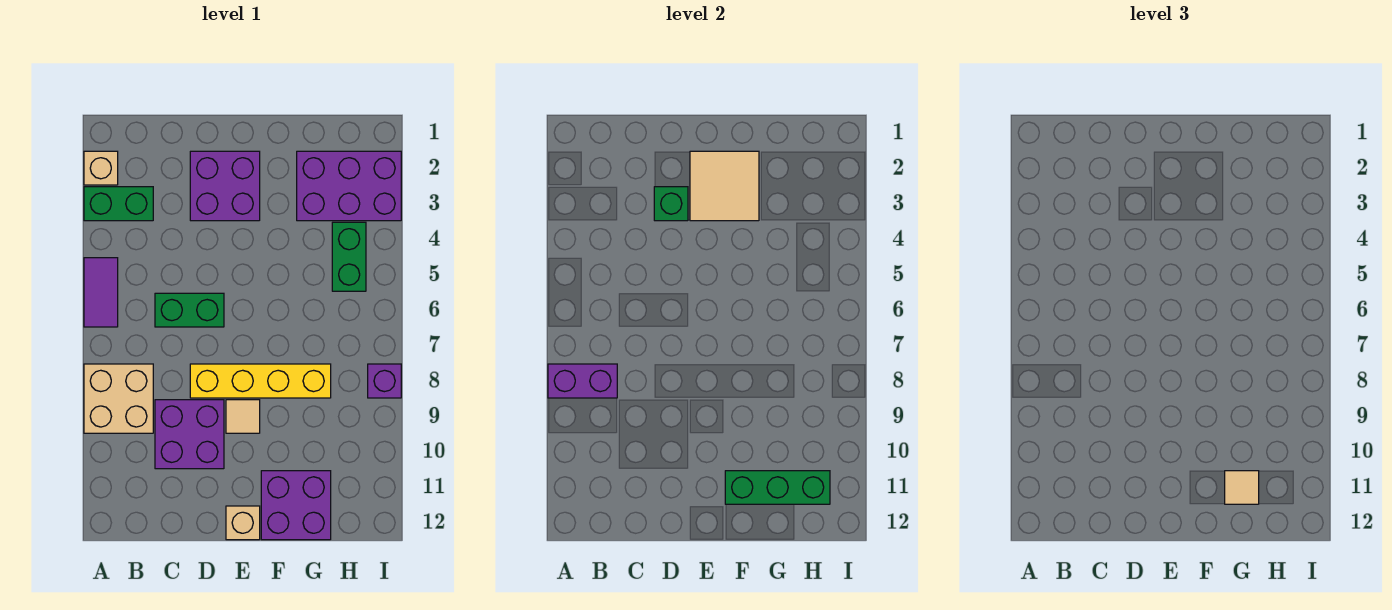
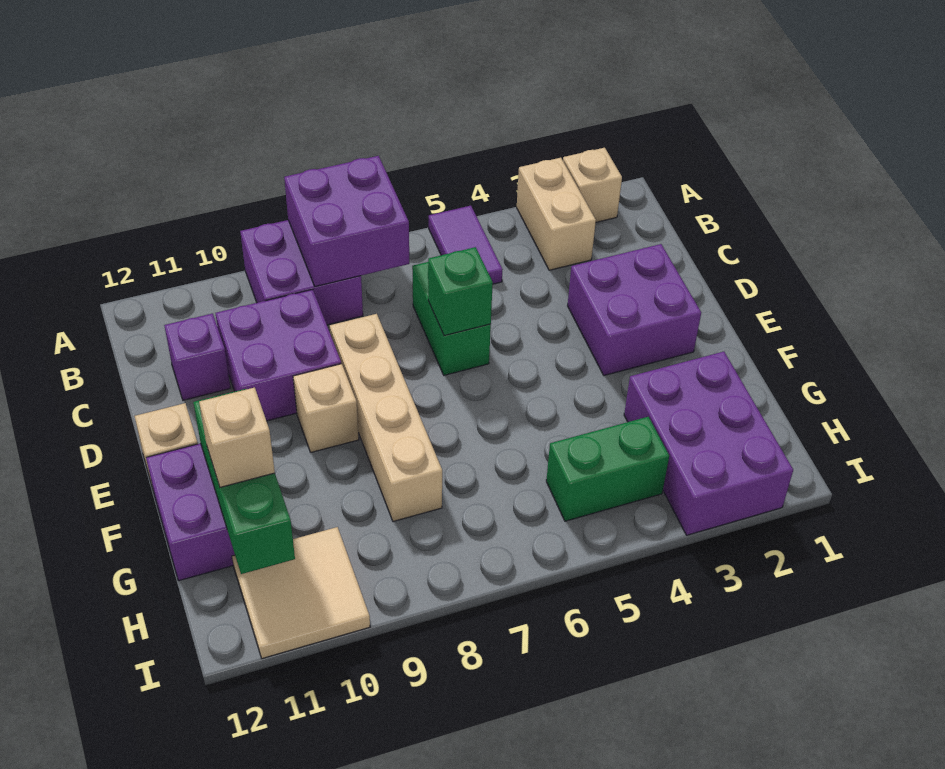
green 1x2 brick [84,187,153,221] -> tan 1x2 brick [517,158,596,270]
purple 1x2 tile [84,258,118,327] -> purple 1x2 tile turned to [429,206,503,284]
tan 2x2 brick [84,364,153,433] -> purple 2x2 brick [240,220,363,325]
purple 1x2 brick [548,364,617,398] -> purple 2x2 brick [284,156,409,286]
green 1x1 brick [654,187,688,221] -> green 1x1 brick moved to [428,247,493,336]
yellow 1x4 brick [190,364,331,398] -> tan 1x4 brick [330,314,442,522]
tan 2x2 tile [690,151,759,221] -> tan 2x2 tile moved to [232,527,370,659]
tan 1x1 tile [226,400,260,433] -> tan 1x1 brick [293,364,359,452]
tan 1x1 tile [1225,471,1259,504] -> tan 1x1 brick [199,387,275,487]
purple 1x1 brick [368,364,401,398] -> purple 1x1 brick moved to [164,313,231,400]

